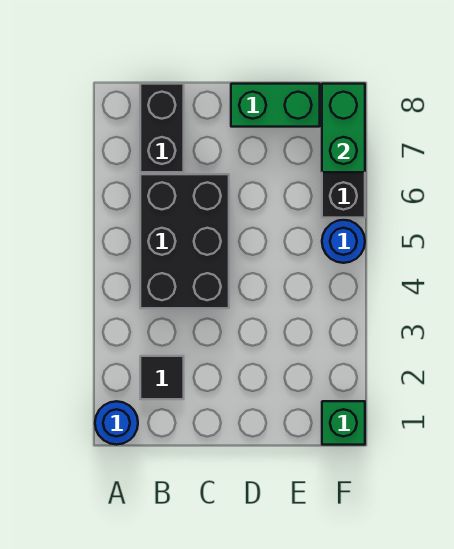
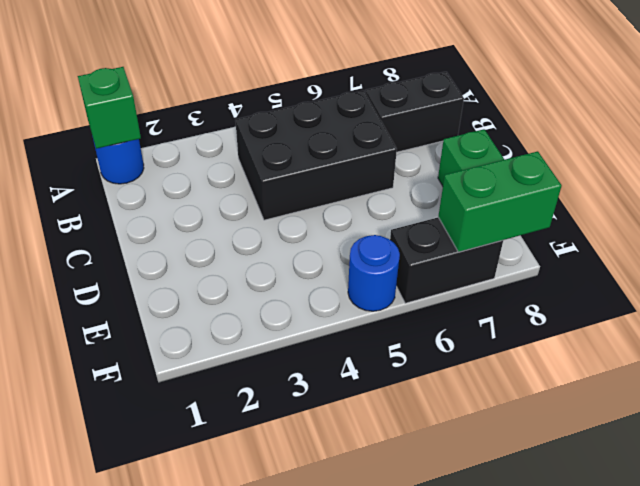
black 1x1 tile [140,356,184,399] -> none
green 1x1 brick [322,401,365,445] -> green 1x1 brick moved to [78,67,141,149]

